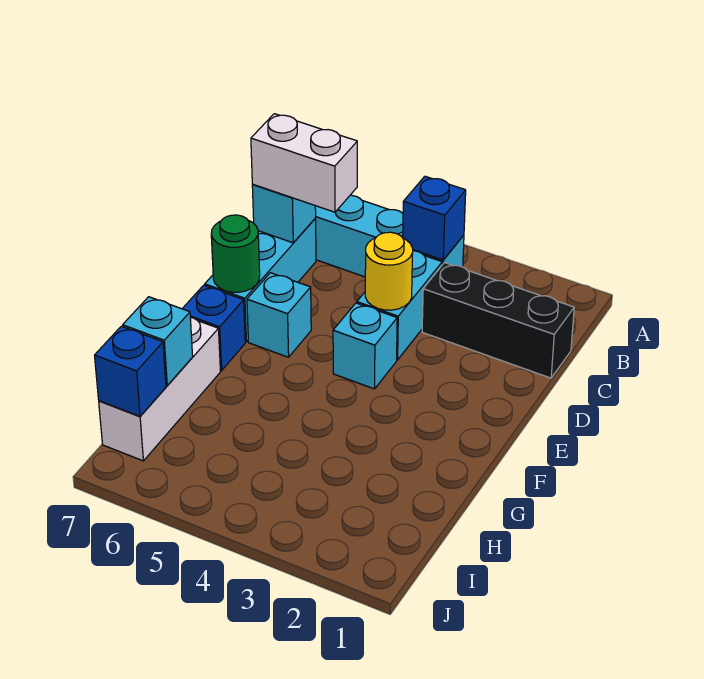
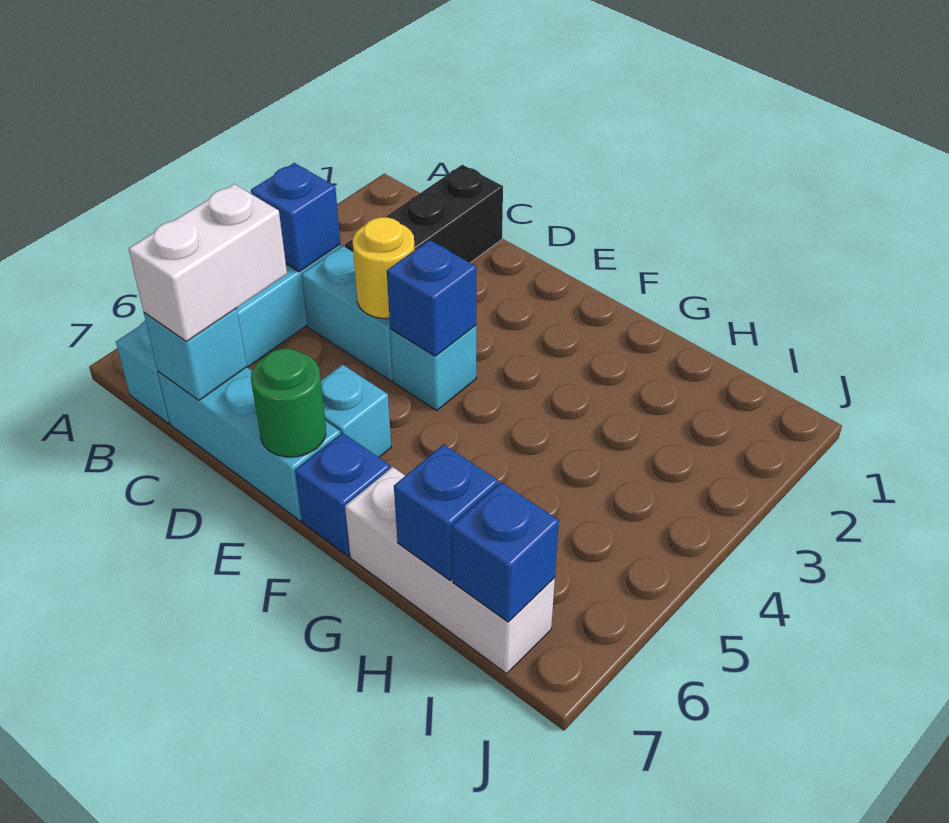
none -> blue 1x1 brick [387,240,476,356]
cyan 1x1 brick [123,297,193,386] -> blue 1x1 brick [394,444,498,580]

